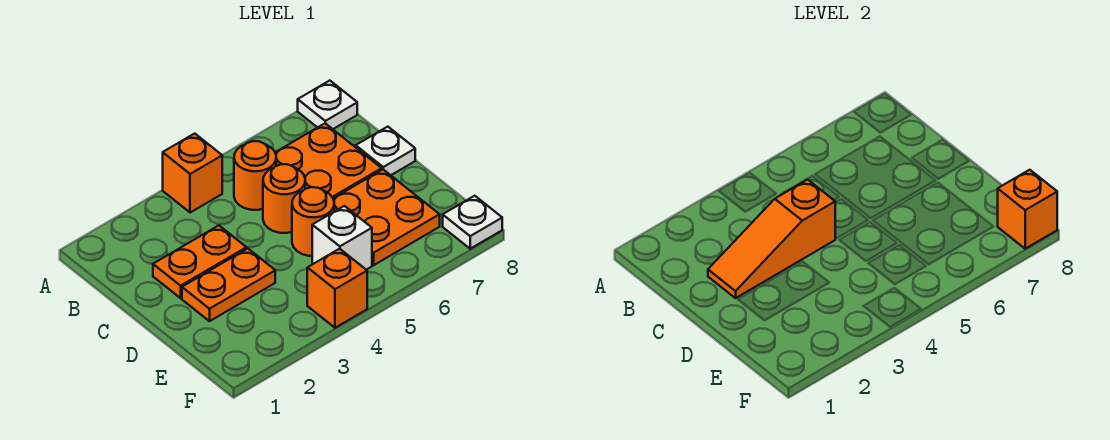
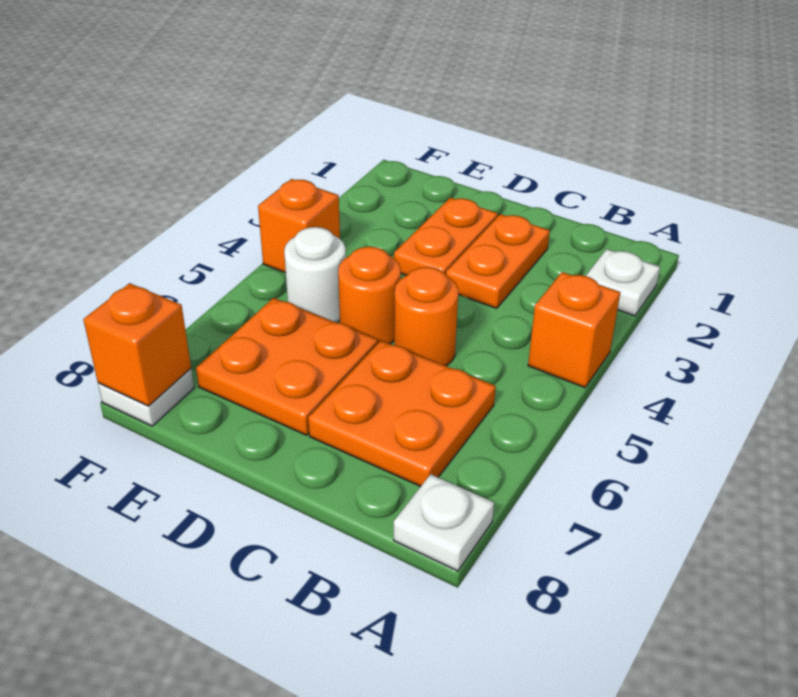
orange 1x1 round brick [234,141,276,210] -> none
orange 1x3 slope [708,180,835,298] -> none
white 1x1 plate [356,127,415,175] -> white 1x1 plate moved to [586,249,660,316]
white 1x1 brick [312,206,372,270] -> white 1x1 round brick [284,227,346,323]

